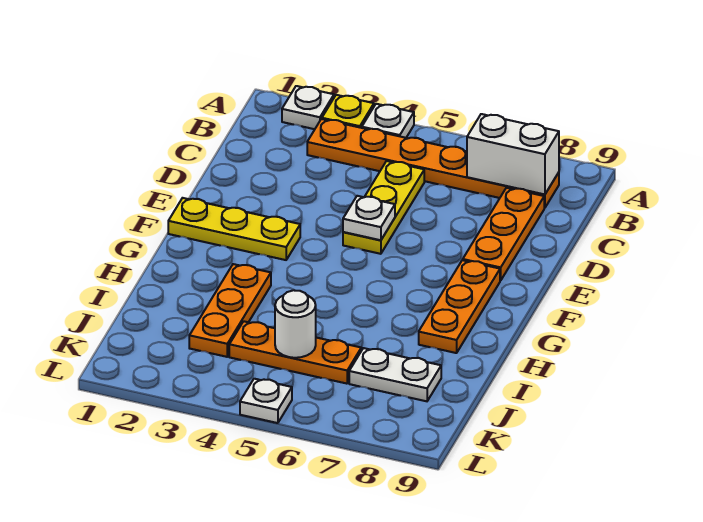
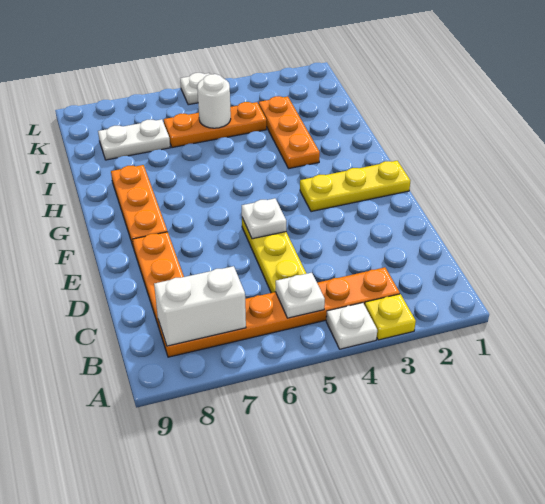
white 1x1 plate [282,86,334,129] -> white 1x1 plate moved to [276,273,325,318]

